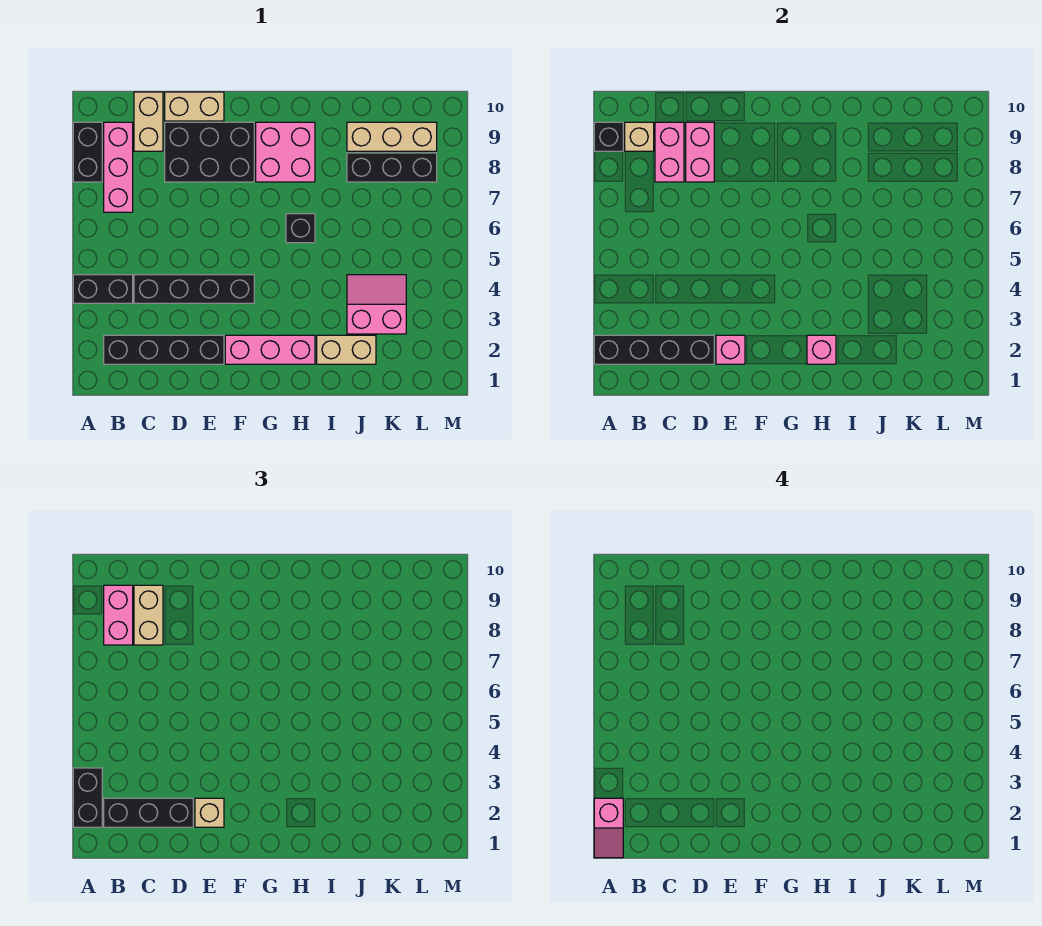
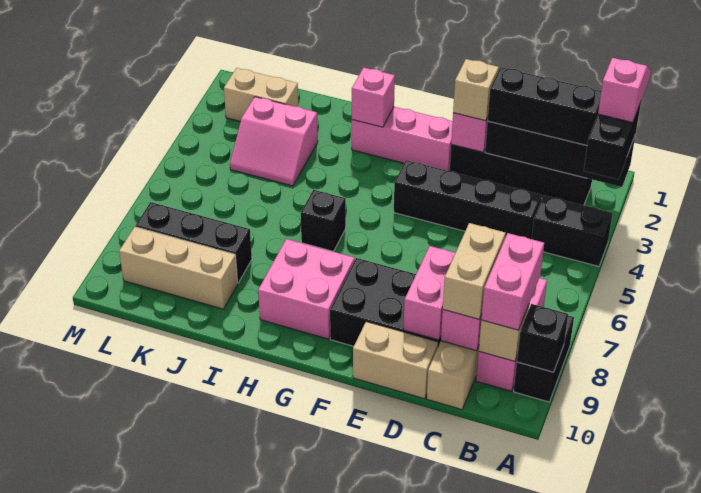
tan 1x2 brick [317,335,376,364] -> tan 1x2 brick moved to [224,68,298,122]

